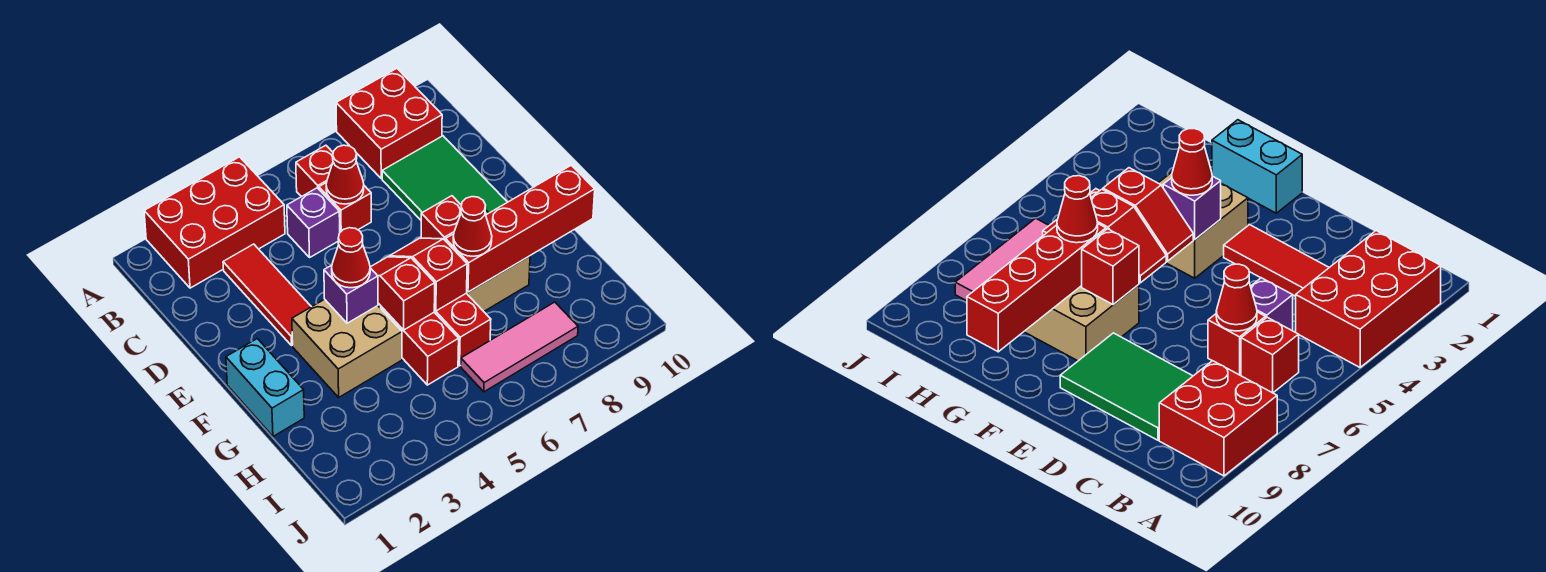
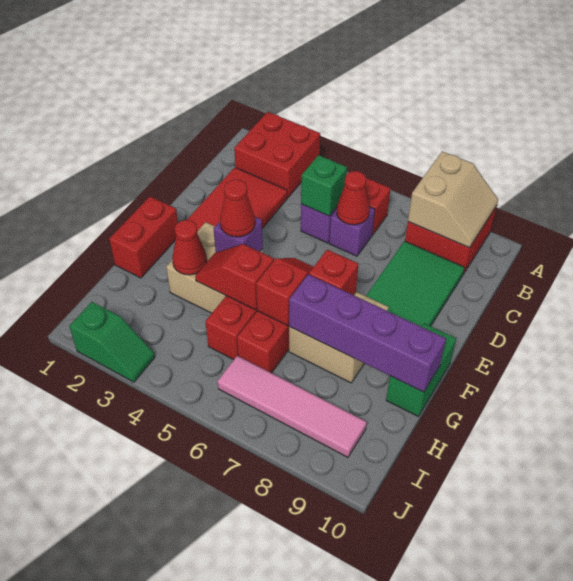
red 2x3 brick [144,157,285,288] -> red 2x2 brick [234,112,320,198]
none -> tan 2x2 slope [408,151,498,248]
red 1x3 tile [223,244,311,345] -> red 2x3 tile [187,167,287,231]
none -> green 1x1 brick [301,155,347,216]
red 1x1 brick [319,182,371,232] -> purple 1x1 brick [329,207,375,256]
cyan 1x2 brick [226,339,304,436] -> red 1x2 brick [109,197,178,278]
red 1x2 slope [370,257,435,330] -> red 1x2 slope turned to [195,244,274,310]
none -> green 1x2 brick [386,323,456,416]
red 1x4 brick [446,165,595,292] -> purple 1x4 brick [289,274,446,392]
red 1x1 cone [453,197,492,256] -> red 1x1 cone moved to [172,220,207,275]
pink 1x3 tile [461,302,578,392] -> pink 1x4 tile [218,356,367,457]
none -> green 1x2 slope [69,302,155,382]

